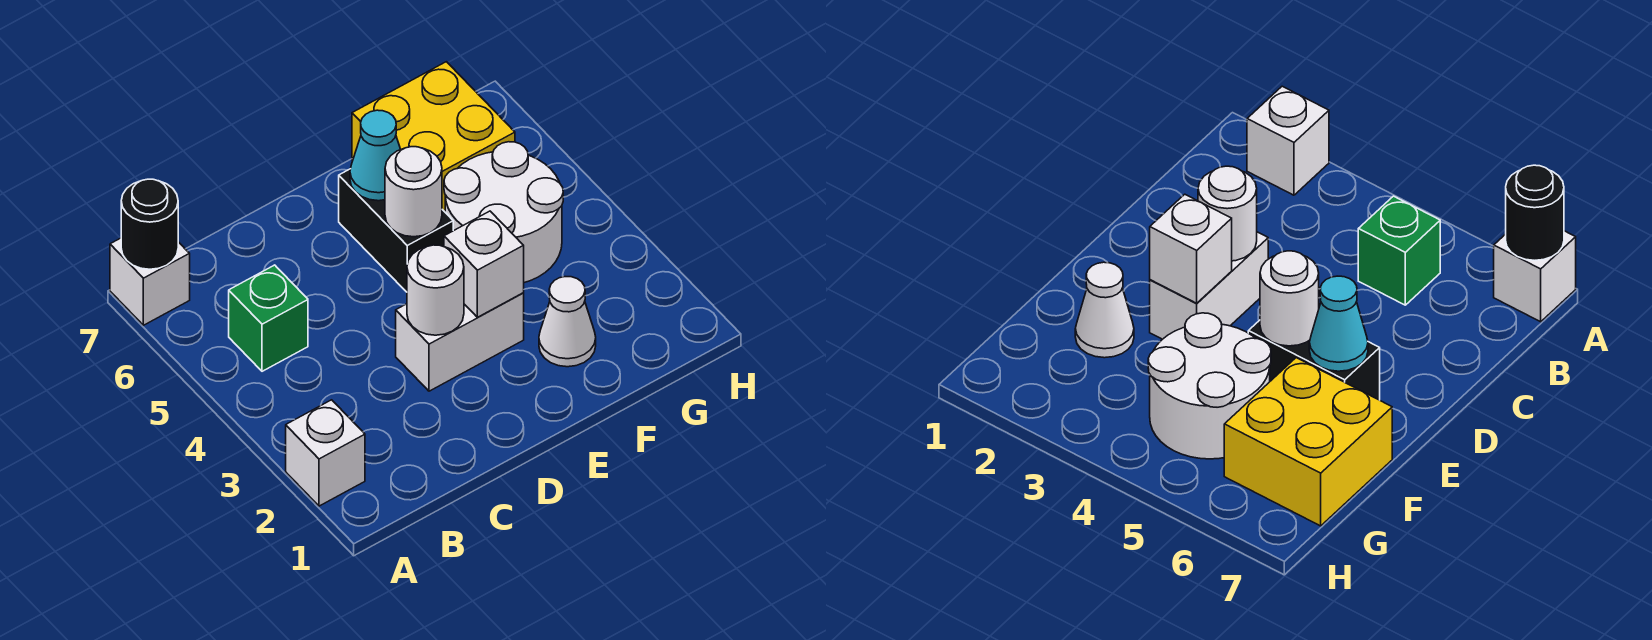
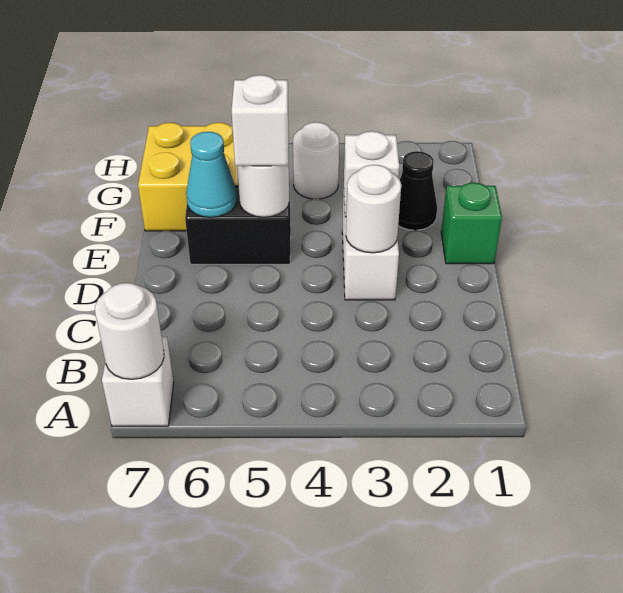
white 1x1 brick [286,400,365,506] -> white 1x1 brick moved to [232,75,289,166]
black 1x1 round brick [121,179,178,269] -> white 1x1 round brick [95,283,164,379]
green 1x1 brick [229,265,308,371] -> green 1x1 brick moved to [441,183,502,264]
white 1x1 cone [539,277,596,367] -> black 1x1 cone [398,151,437,230]
white 2x2 round brick [444,142,563,283] -> white 1x1 round brick [293,122,339,199]

